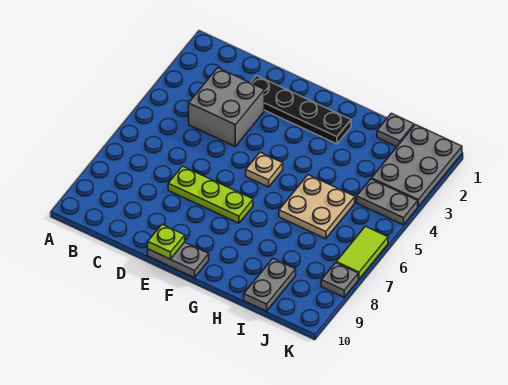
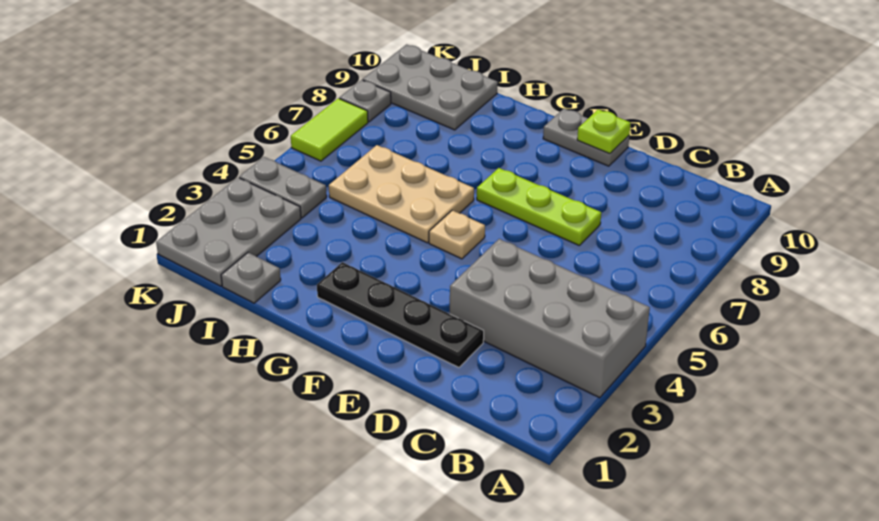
grey 2x2 brick [189,68,264,146] -> grey 2x4 brick [450,239,650,398]
tan 2x2 plate [279,175,355,239] -> tan 2x3 plate [329,145,474,243]
grey 1x2 plate [244,259,296,311] -> grey 2x3 plate [363,44,498,130]

